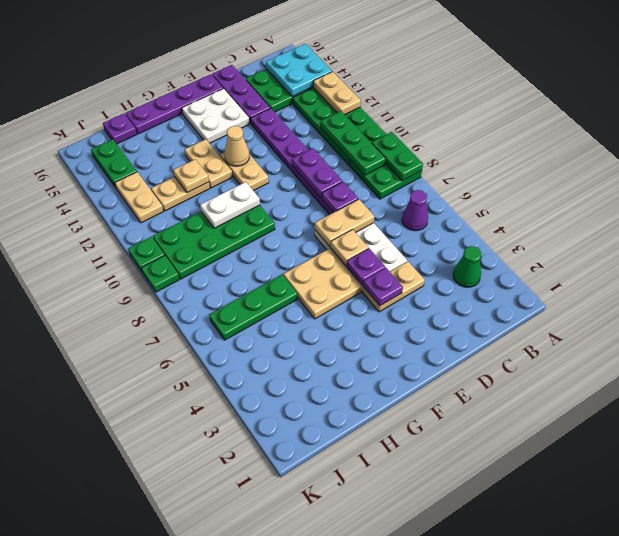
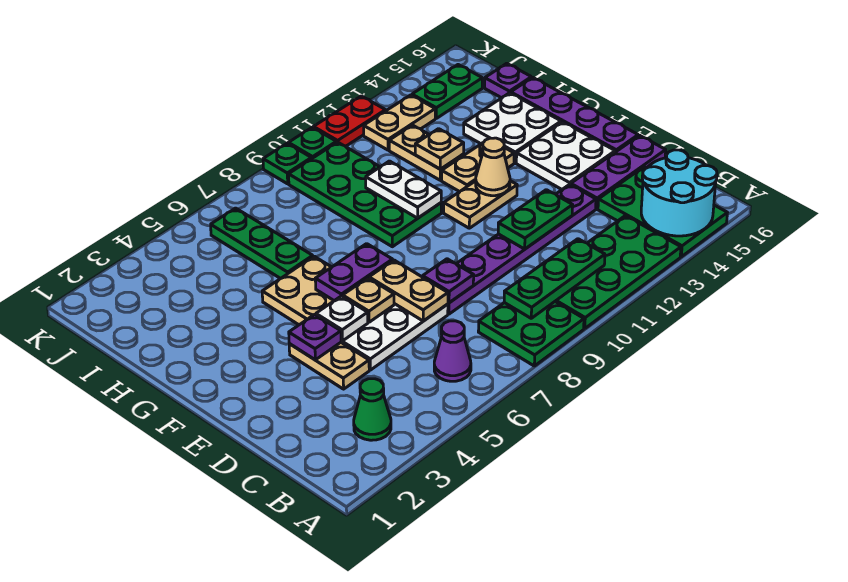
green 1x2 plate [372,132,423,181] -> green 1x2 plate moved to [498,190,573,249]
tan 1x2 plate [313,72,361,115] -> none
cyan 2x2 plate [266,44,332,97] -> cyan 2x2 round brick [641,150,717,236]
purple 1x2 plate [292,148,342,198] -> purple 1x2 plate moved to [315,244,393,301]
purple 1x1 plate [347,248,385,286] -> white 1x1 plate [316,296,368,341]
none -> white 2x2 plate [464,93,561,163]
none -> red 1x2 plate [313,96,386,146]

